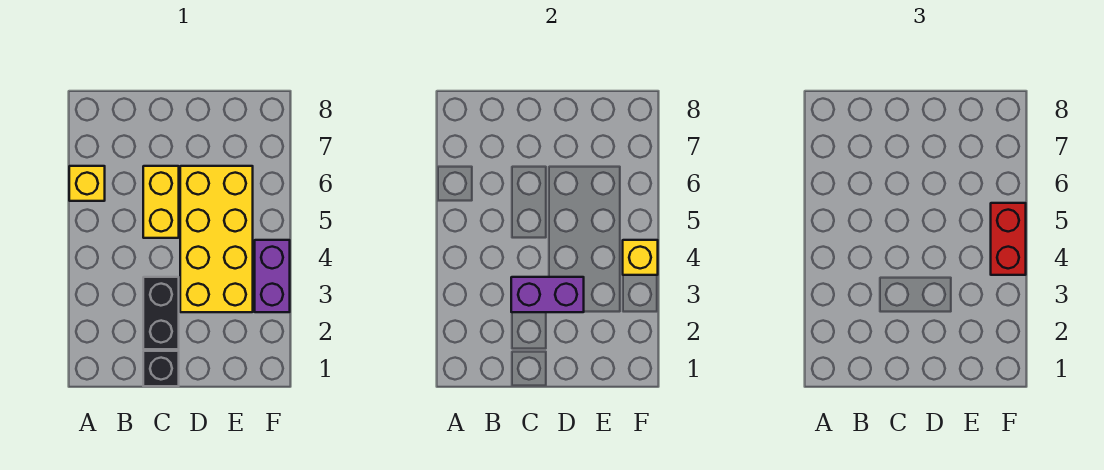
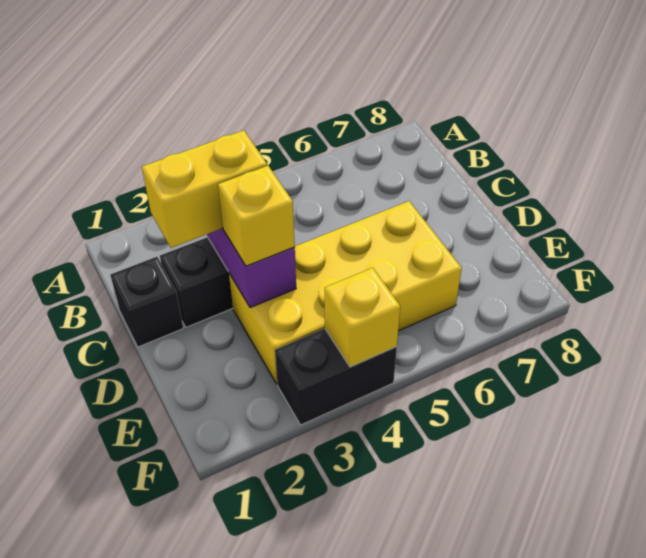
yellow 1x1 brick [69,166,105,201] -> yellow 1x1 brick moved to [218,166,295,266]
yellow 1x2 brick [143,166,179,238] -> yellow 1x2 brick moved to [142,130,267,248]
purple 1x2 brick [255,240,290,312] -> black 1x2 brick [275,329,397,425]
red 1x2 brick [991,203,1026,275] -> none

